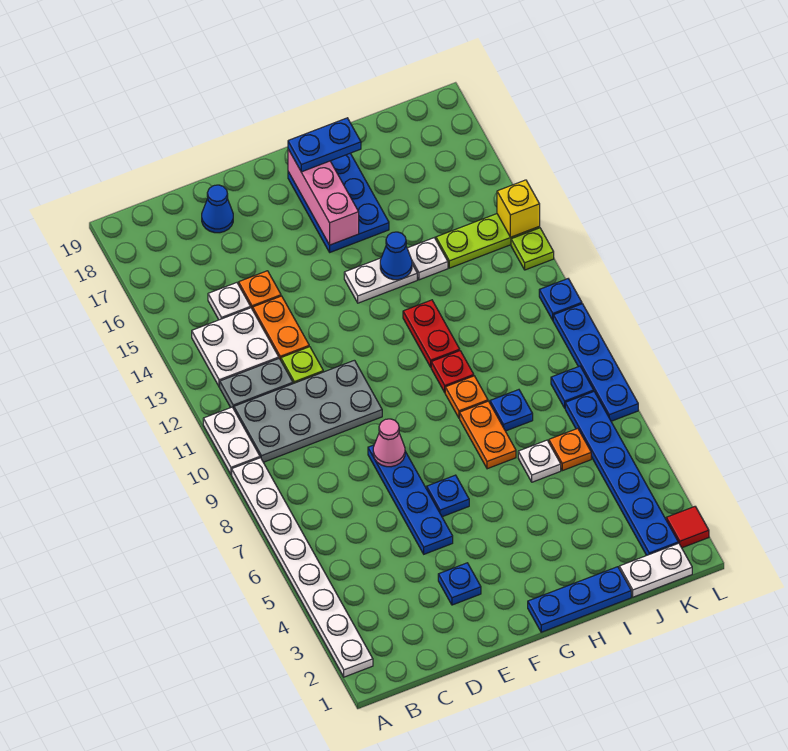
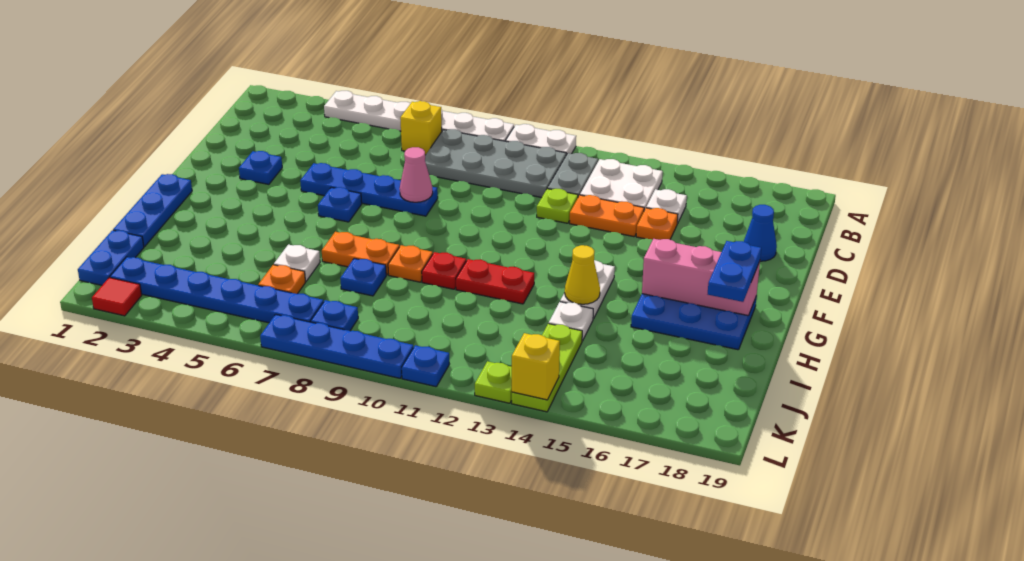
white 1x8 plate [232,458,373,677] -> white 1x6 plate [324,91,514,141]
none -> yellow 1x1 brick [400,101,442,155]
grey 2x4 plate [234,360,382,462] -> grey 2x4 plate turned to [425,129,566,198]
blue 1x1 cone [380,232,412,280] -> yellow 1x1 cone [565,245,600,304]
white 1x2 plate [619,543,692,597] -> blue 1x2 plate [78,230,144,285]

